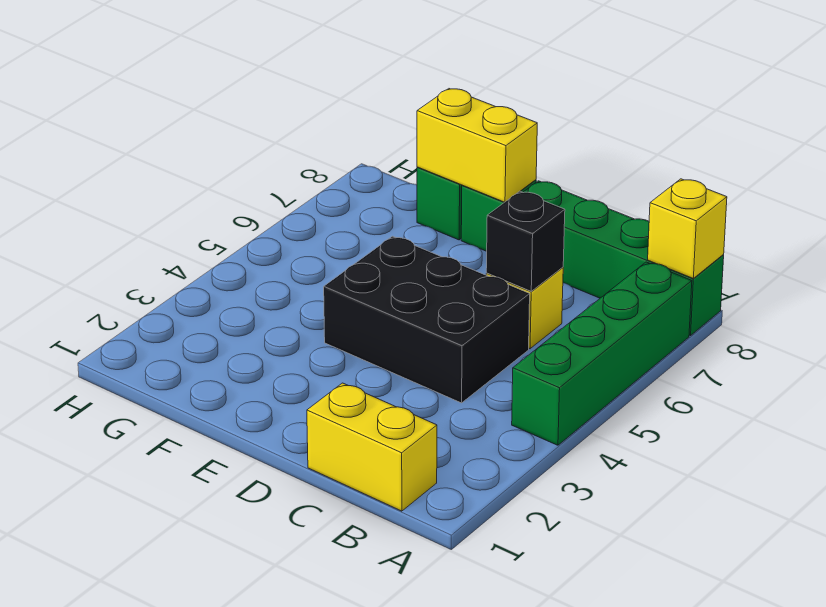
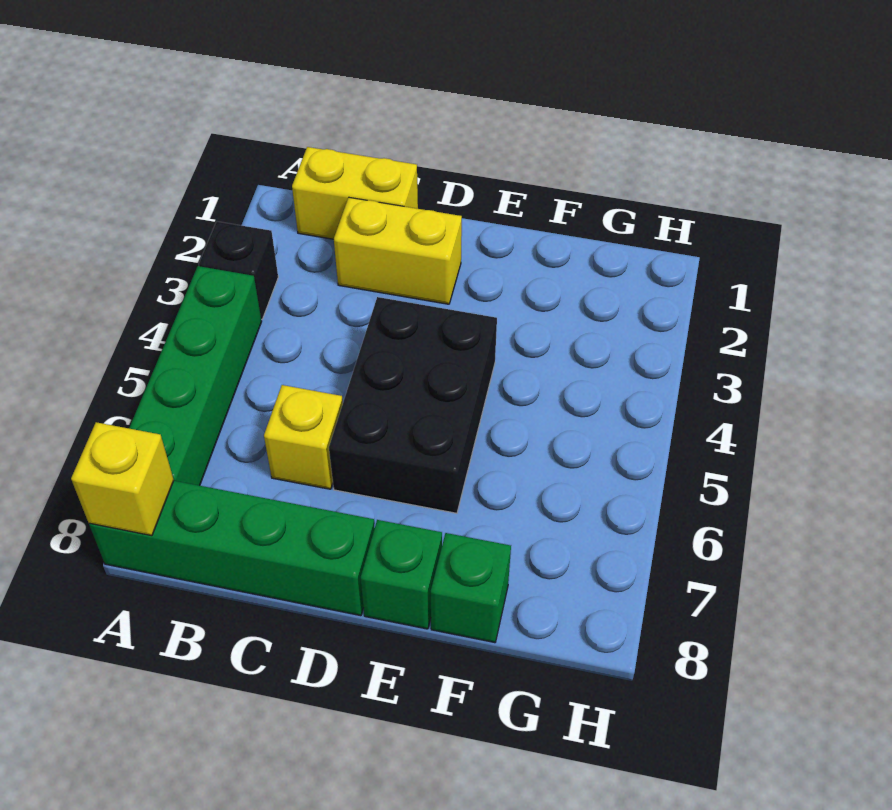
black 2x3 brick [324,236,530,403] -> black 2x3 brick turned to [329,297,497,513]
black 1x1 brick [486,191,565,292] -> black 1x1 brick moved to [199,221,278,319]
yellow 1x2 brick [417,89,537,202] -> yellow 1x2 brick moved to [334,198,462,304]

